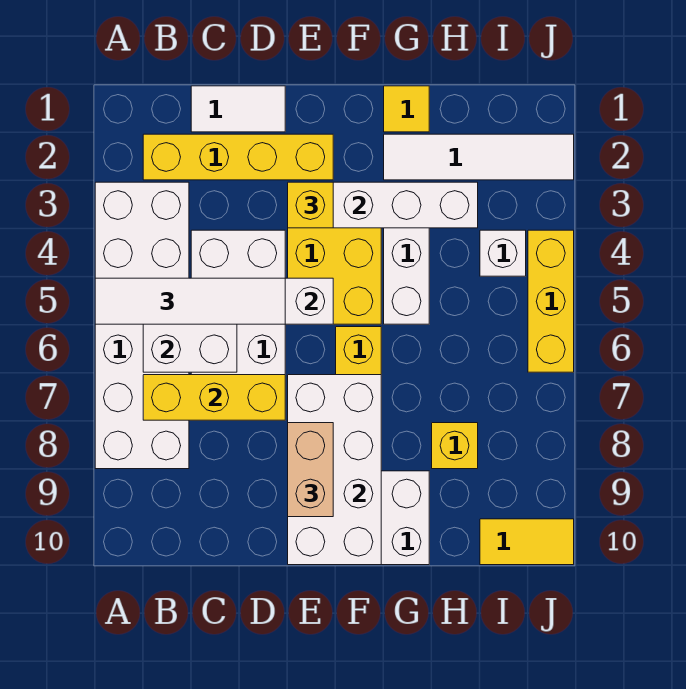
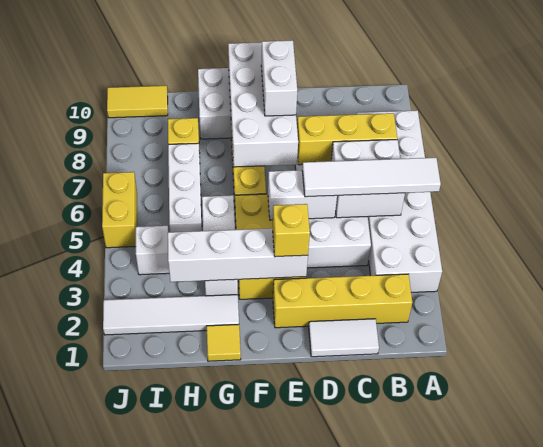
tan 1x2 brick [288,423,333,517] -> white 1x2 brick [261,40,297,116]
none -> white 1x3 brick [168,143,202,232]
yellow 1x3 brick [528,230,574,372] -> yellow 1x2 brick [102,172,137,248]

